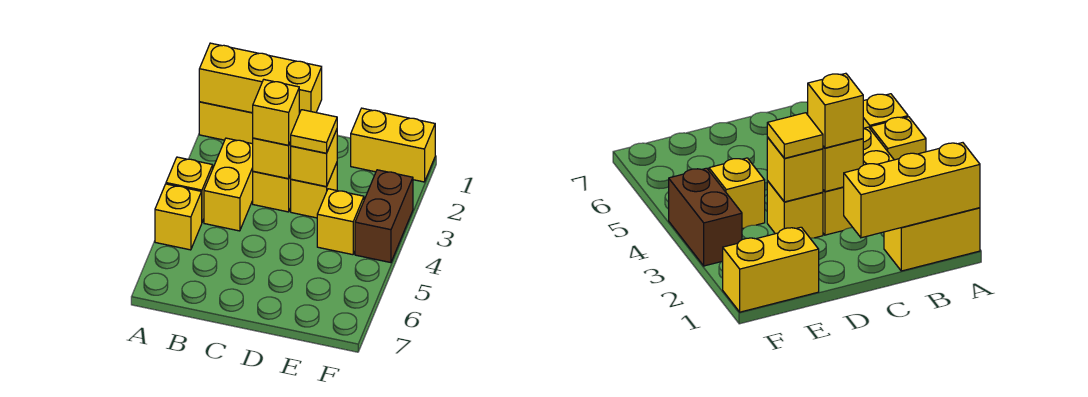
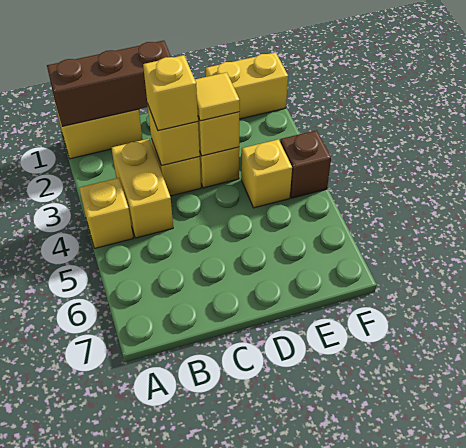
yellow 1x3 brick [199,43,322,113] -> brown 1x3 brick [47,40,171,126]
yellow 1x1 brick [155,184,202,250] -> none
brown 1x2 brick [355,170,413,263] -> brown 1x1 brick [280,130,331,198]

